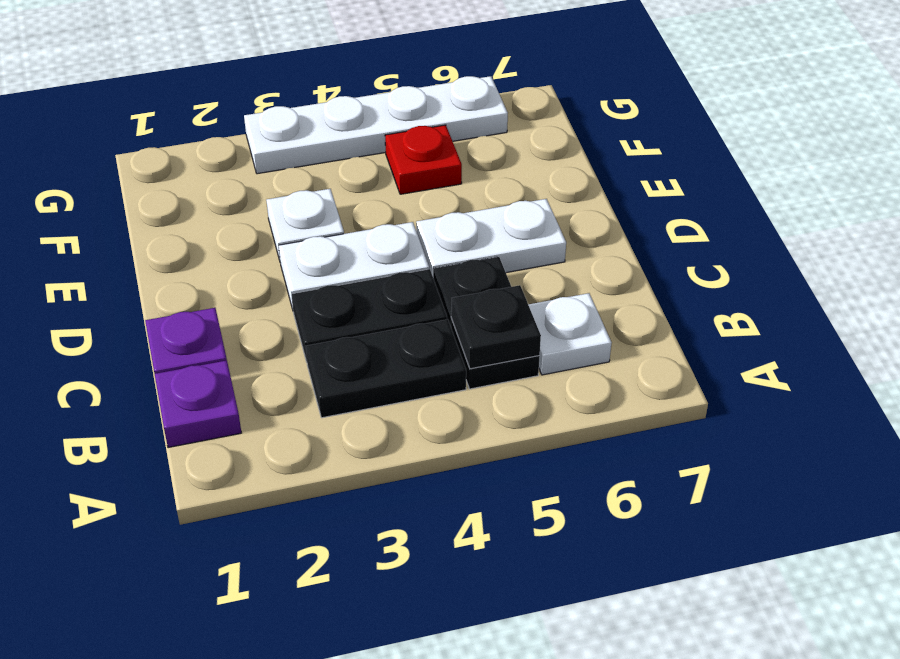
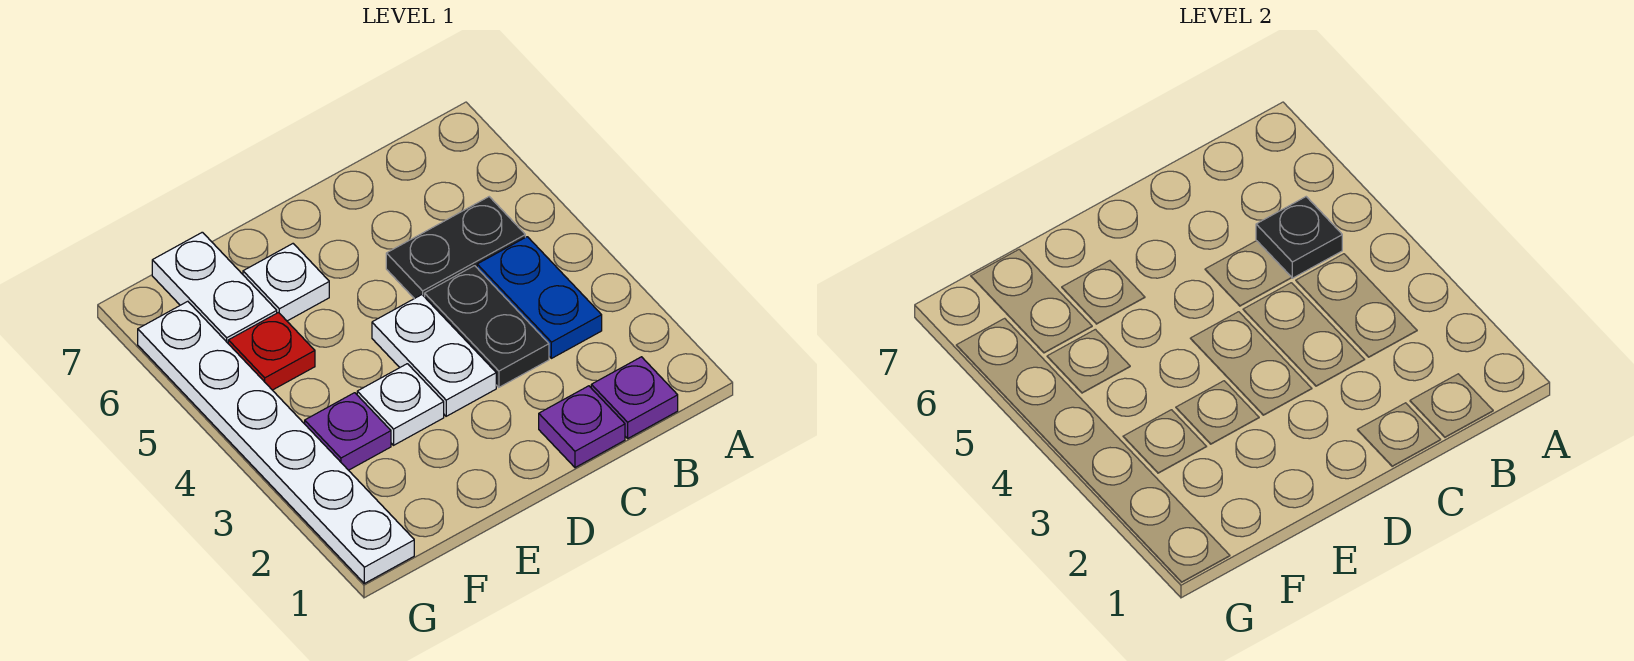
black 1x2 plate [306,319,466,418] -> blue 1x2 plate [477,237,602,358]
white 1x1 plate [528,293,612,375] -> white 1x1 plate moved to [243,244,329,321]
white 1x2 plate [416,199,566,276] -> white 1x2 plate moved to [152,232,277,343]
none -> purple 1x1 plate [305,393,391,470]
white 1x4 plate [244,76,508,174] -> white 1x6 plate [138,301,414,583]

